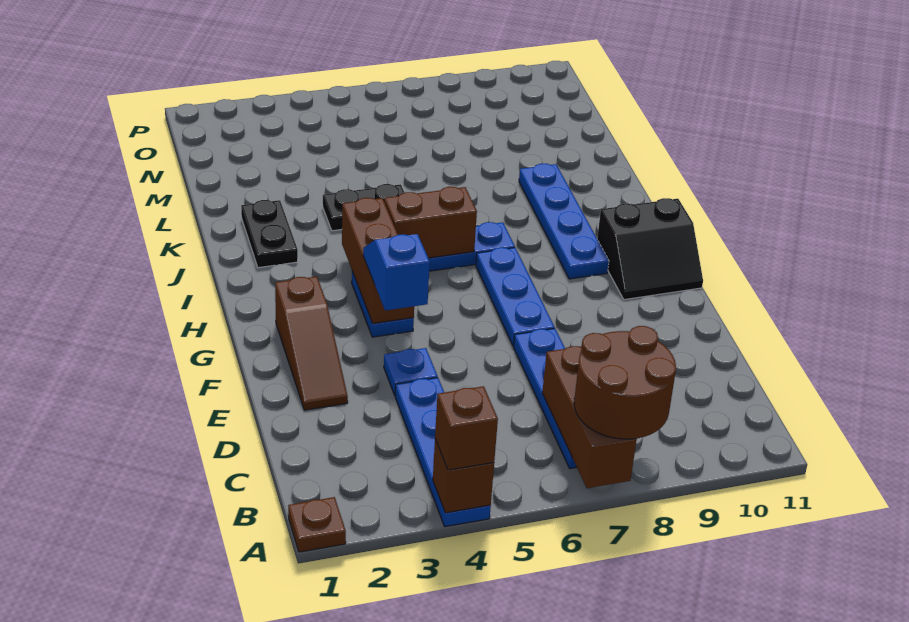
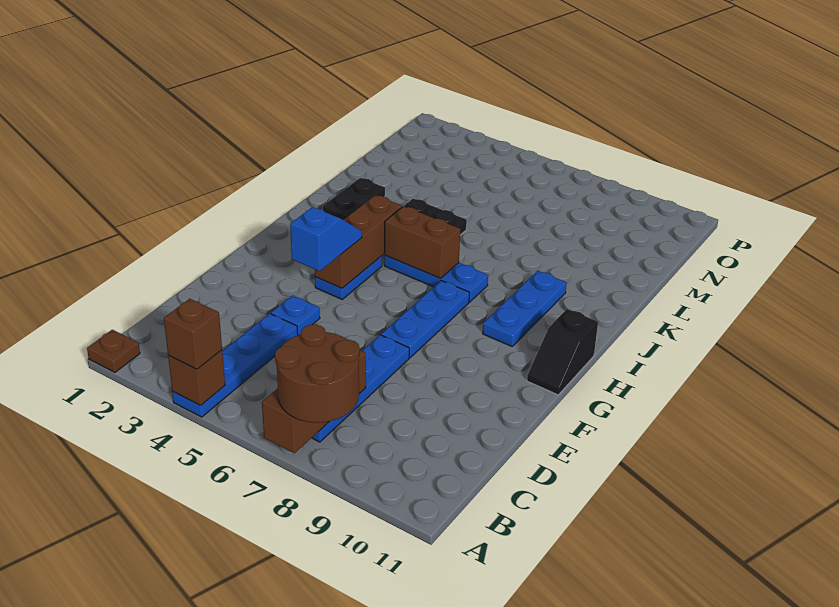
brown 1x3 slope [275,277,348,410] -> none
black 2x2 slope [597,198,703,300] -> black 1x2 slope [527,309,598,395]
blue 1x4 plate [519,163,609,279] -> blue 1x3 plate [483,271,567,346]

